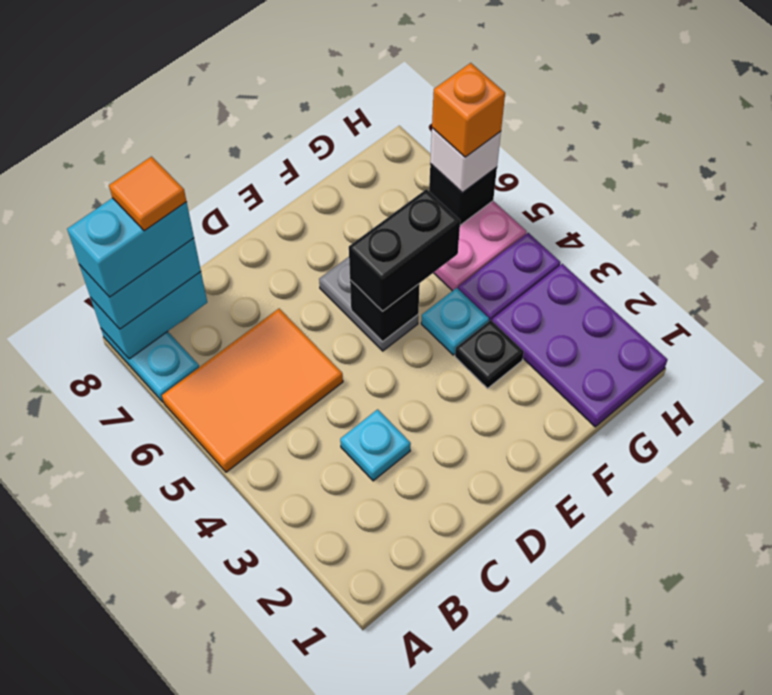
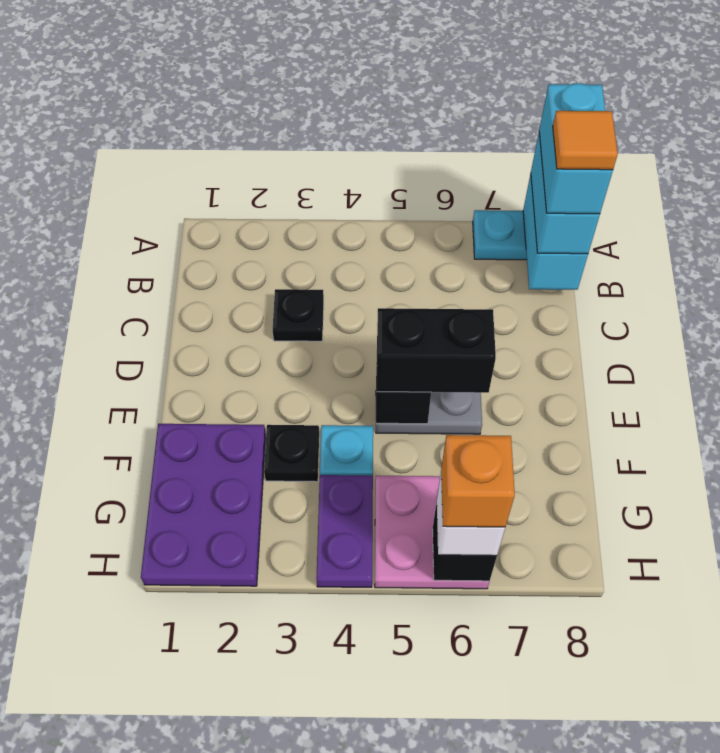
orange 2x3 tile [162,309,343,472] -> none
cyan 1x1 plate [340,409,411,481] -> black 1x1 plate [273,289,324,341]
black 1x2 brick [349,189,460,311] -> black 1x2 brick turned to [377,308,496,393]
purple 2x3 plate [492,264,668,427] -> purple 2x3 plate turned to [141,424,266,586]

